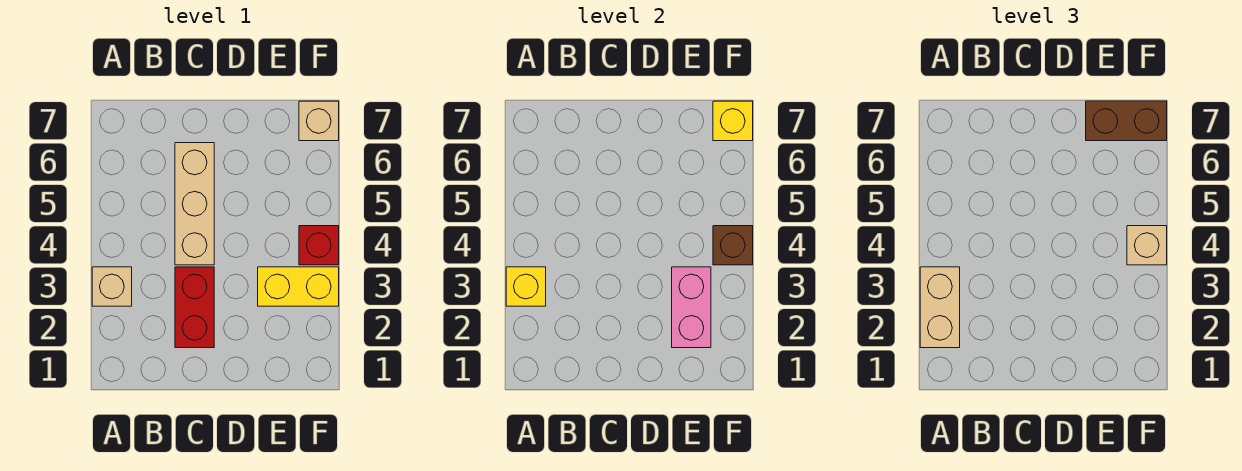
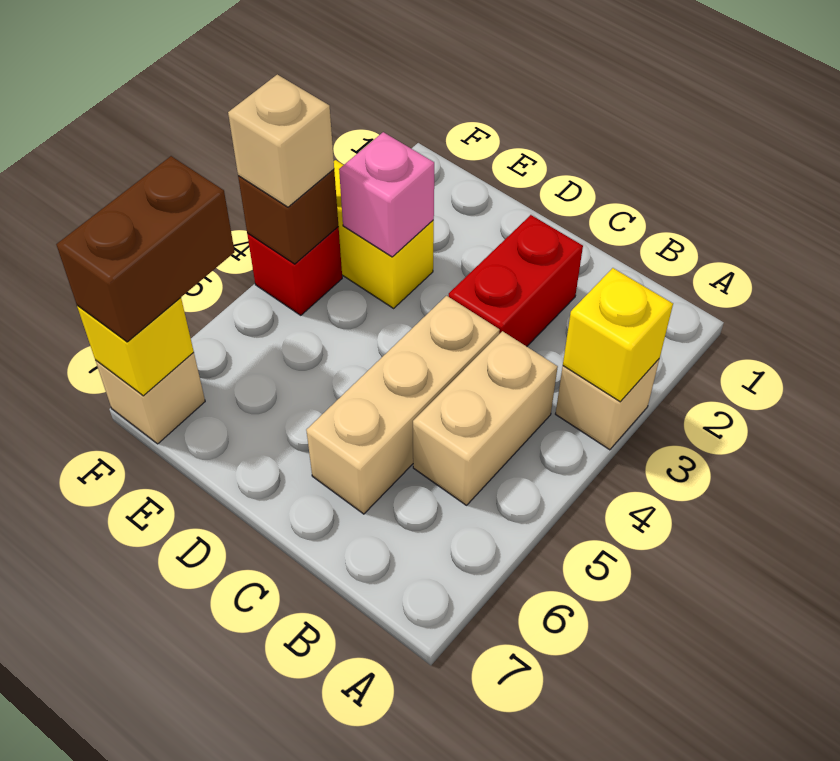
tan 1x2 brick [920,267,960,348] -> tan 1x2 brick moved to [413,331,558,505]
pink 1x2 brick [672,267,711,348] -> pink 1x1 brick [339,132,434,257]
brown 1x2 brick [1086,101,1167,141] -> brown 1x2 brick turned to [56,156,235,342]

